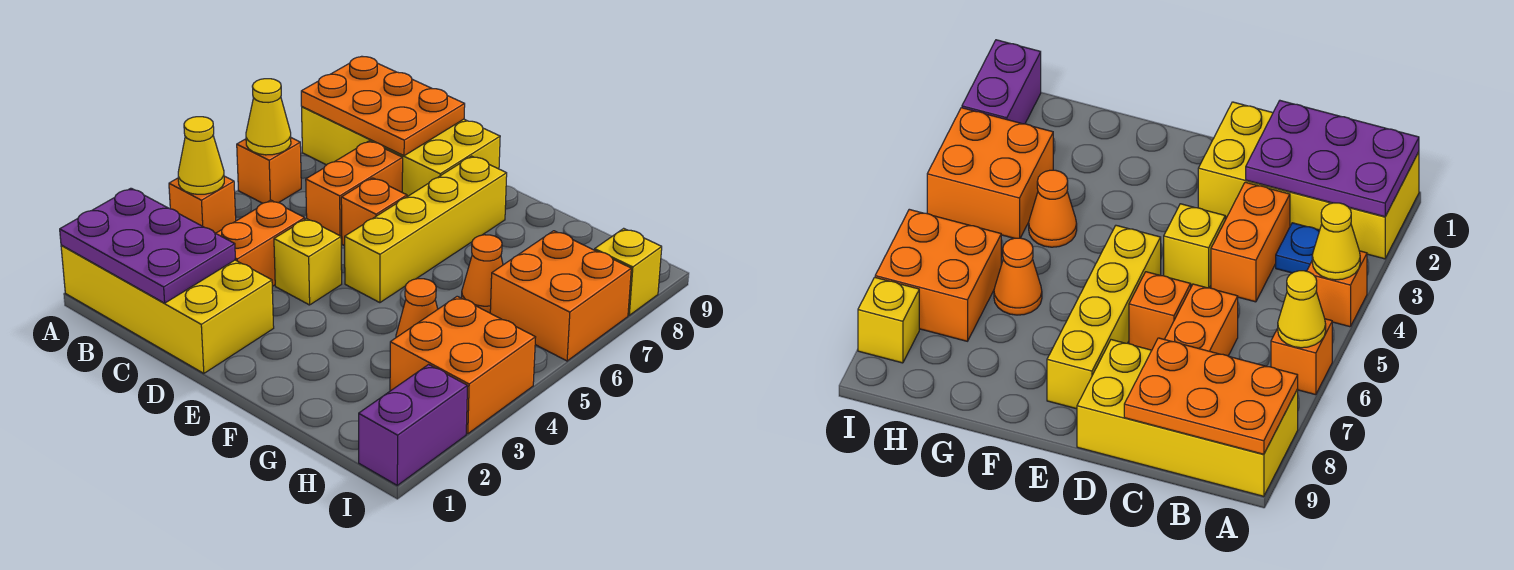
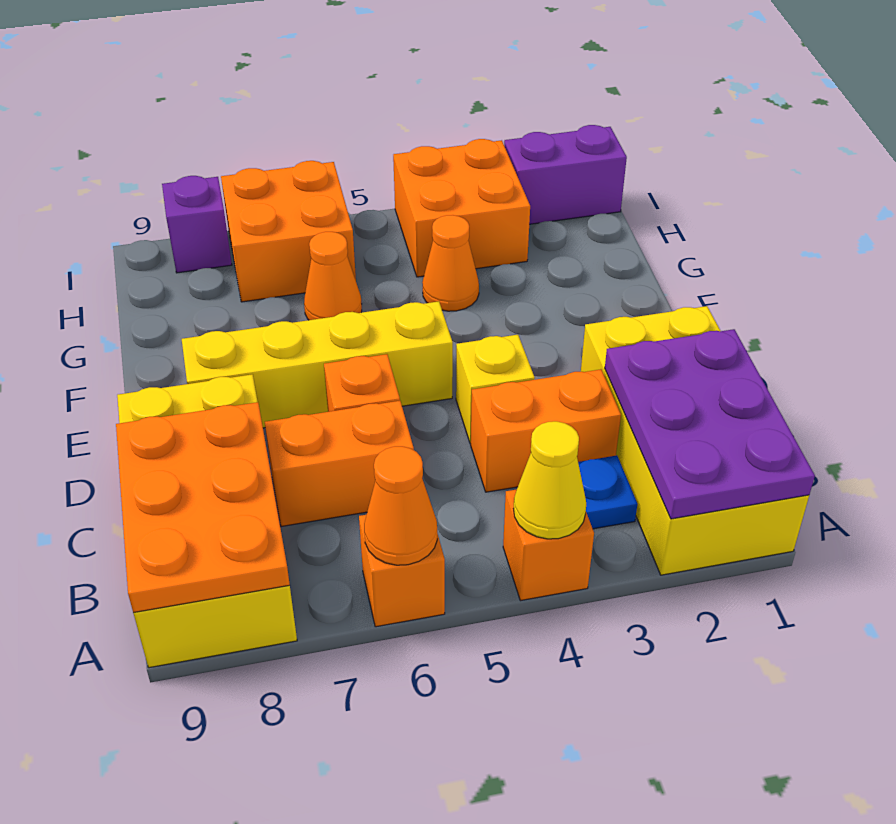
yellow 1x1 cone [246,79,291,155] -> orange 1x1 cone [364,446,437,565]
yellow 1x1 brick [595,228,662,315] -> purple 1x1 brick [162,176,232,273]

